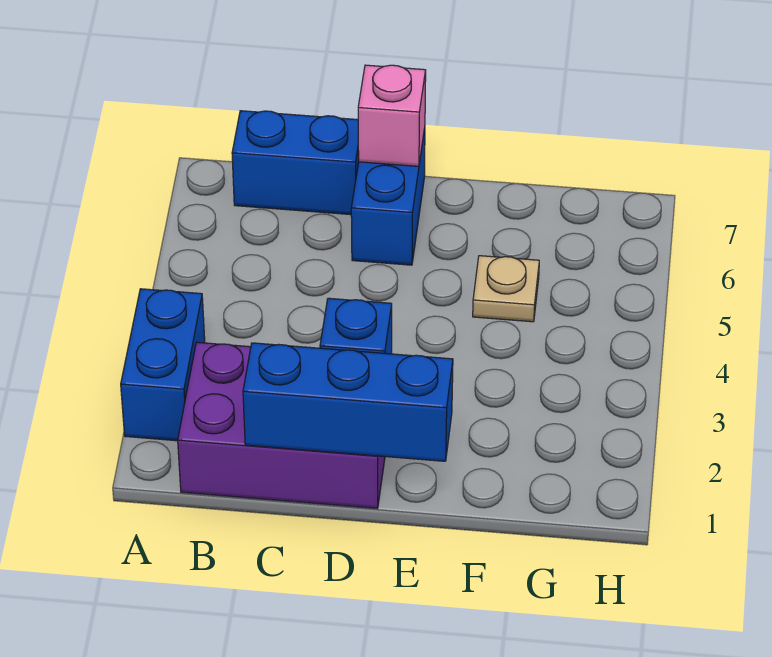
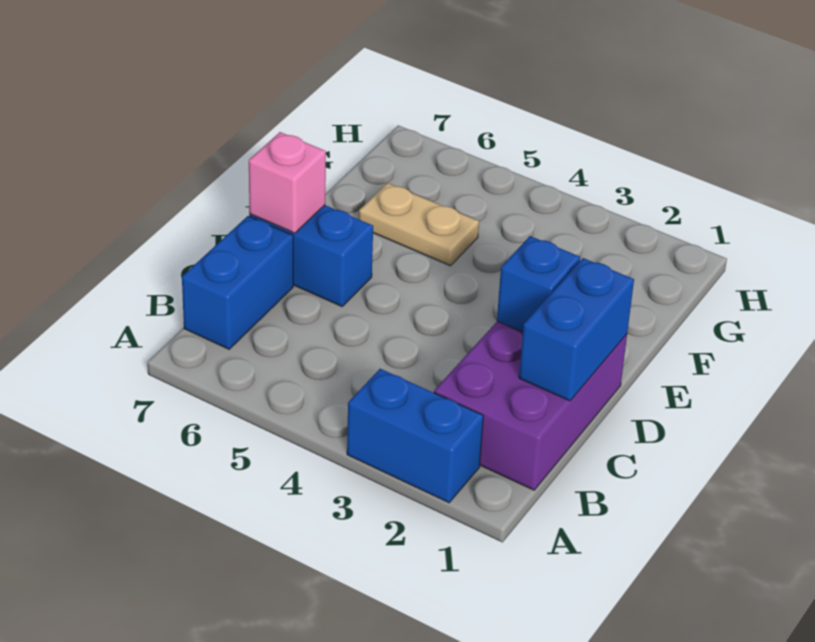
blue 1x3 brick [243,343,453,461] -> blue 1x2 brick [519,258,634,401]
tan 1x1 plate [473,256,539,322] -> tan 1x2 plate [359,183,479,266]

